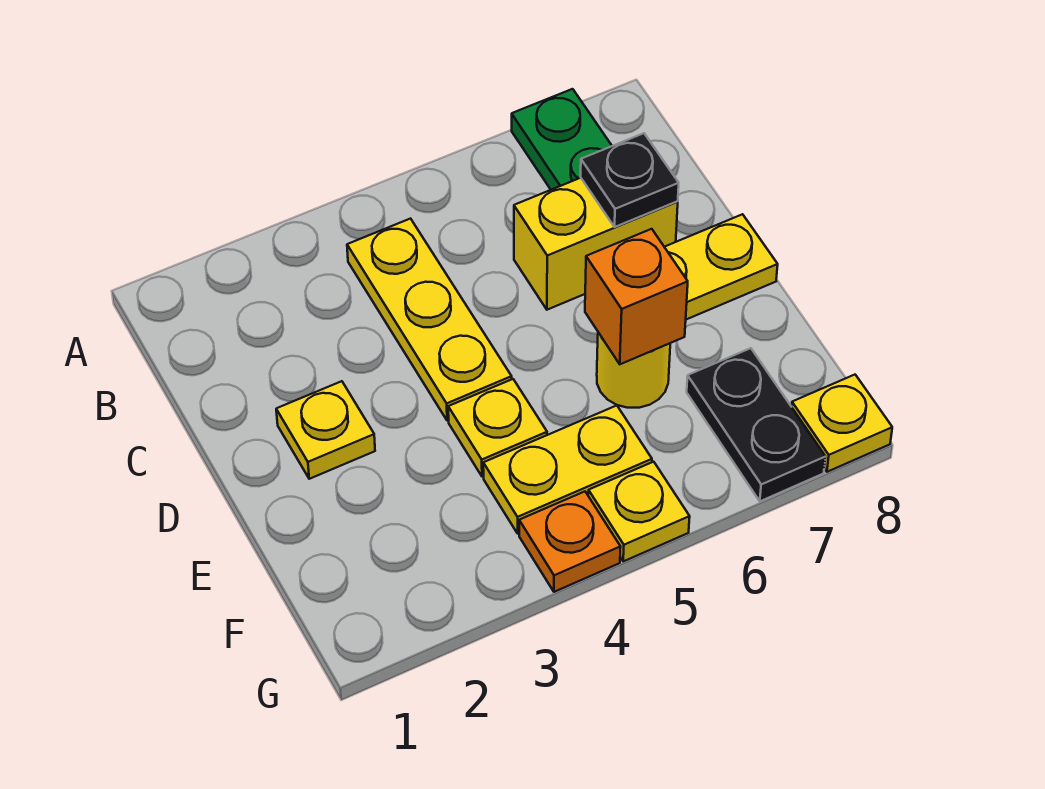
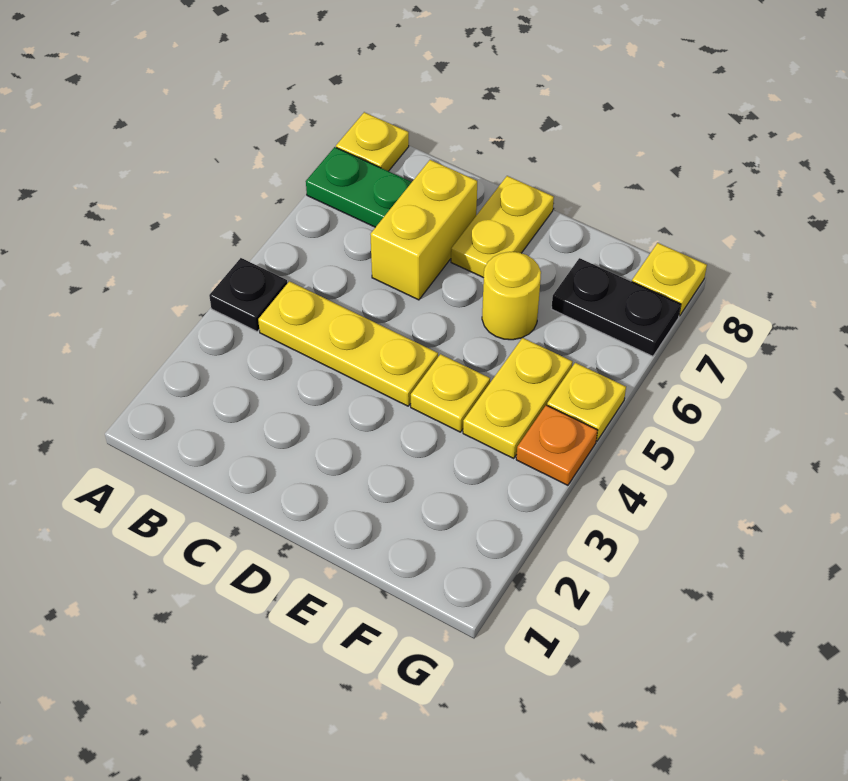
black 1x1 plate [581,133,679,227] -> black 1x1 plate moved to [209,258,287,331]
yellow 1x1 plate [276,381,375,479] -> yellow 1x1 plate moved to [336,112,409,171]
orange 1x1 brick [585,229,688,364] -> none

